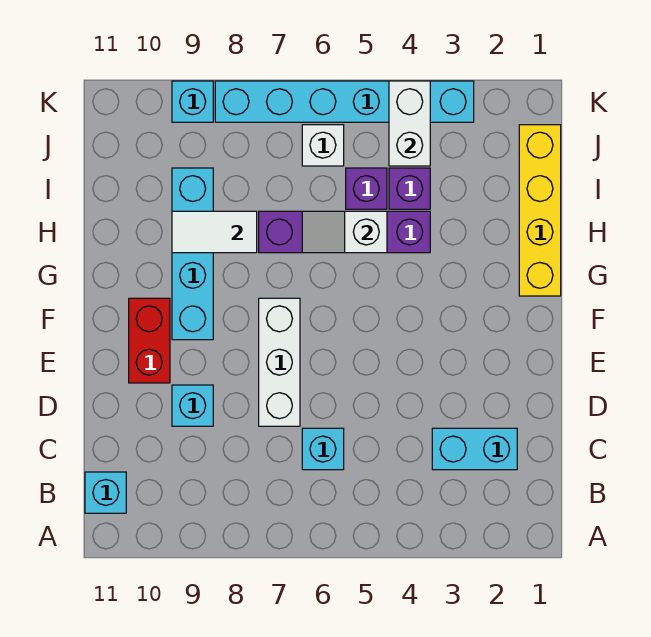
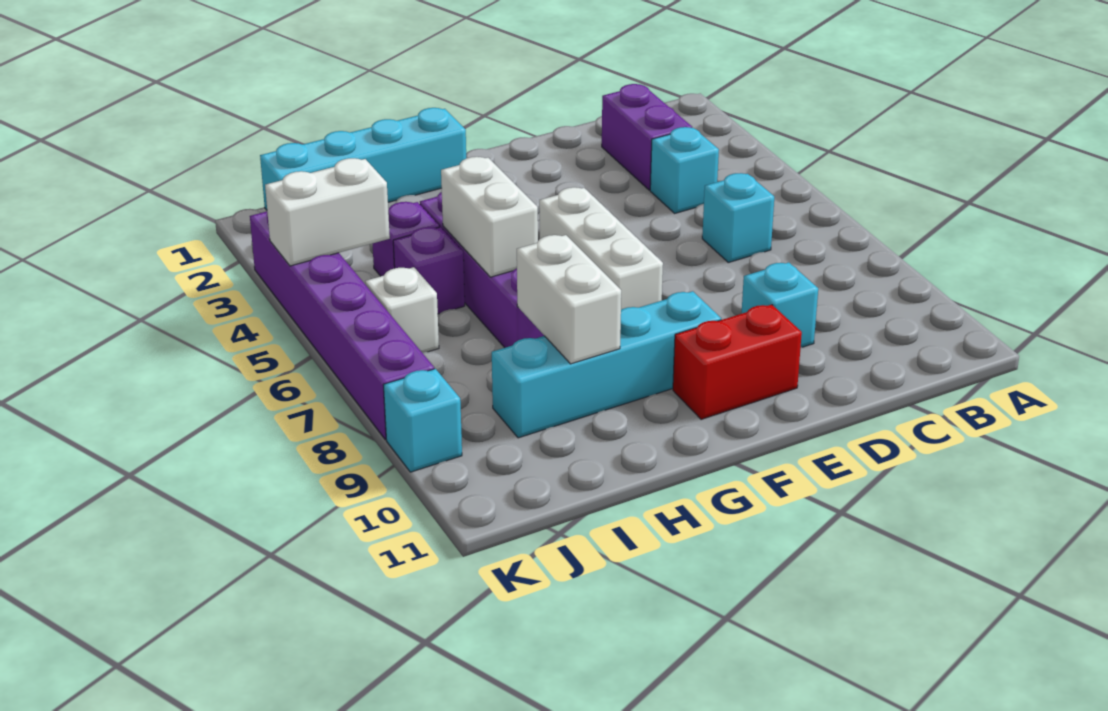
cyan 1x1 brick [85,472,126,513] -> cyan 1x1 brick moved to [650,127,719,213]
cyan 1x2 brick [432,428,517,470] -> purple 1x2 brick [602,84,692,190]
white 1x3 brick [259,298,300,426] -> white 1x3 brick turned to [539,187,663,310]
yellow 1x4 brick [519,125,561,296] -> cyan 1x4 brick [260,108,466,210]
white 1x2 slope [302,211,387,253] -> white 1x2 brick [441,157,538,277]
white 1x2 tile [172,211,257,253] -> white 1x2 brick [517,235,621,364]
cyan 1x6 brick [215,81,474,122] -> purple 1x6 brick [250,211,434,440]

